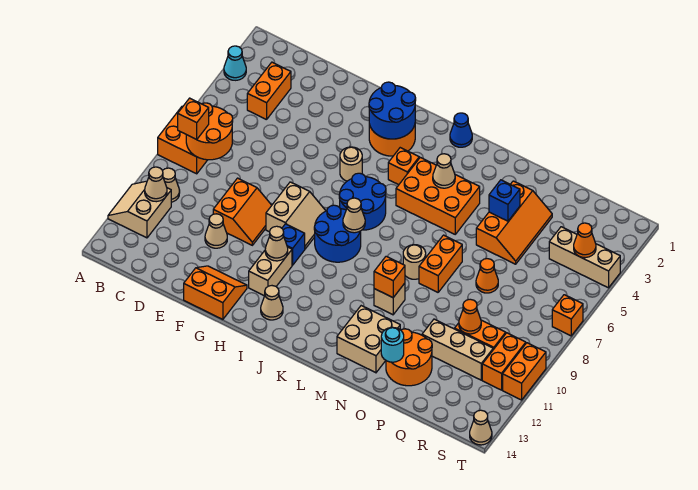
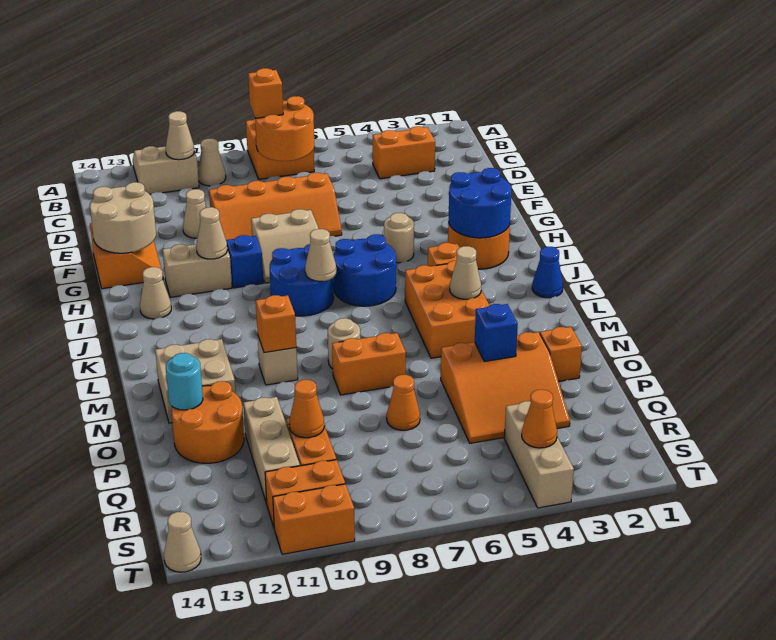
cyan 1x1 cone [224,46,246,80] -> none
orange 2x2 slope [213,178,272,245] -> orange 2x4 slope [209,173,342,240]
none -> tan 2x2 round brick [90,182,156,253]
orange 2x3 slope [476,181,552,264] -> orange 3x3 slope [441,332,570,443]
orange 1x1 brick [552,295,583,336] -> orange 1x1 brick moved to [540,327,582,382]

